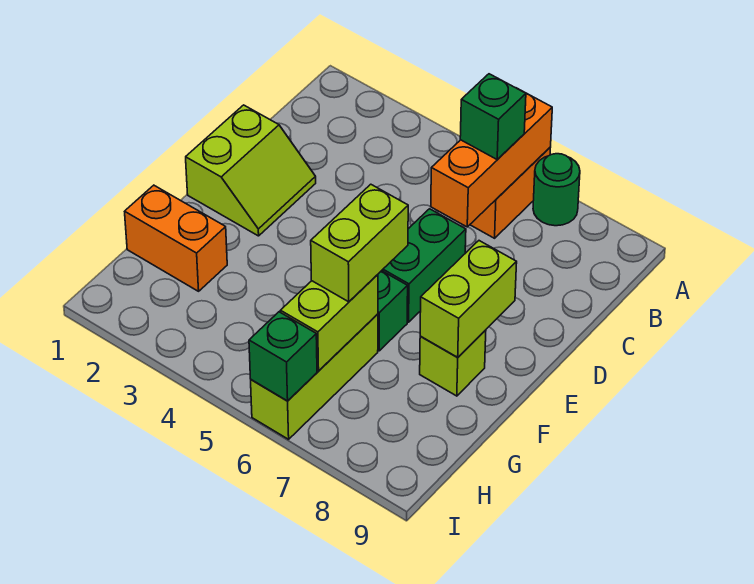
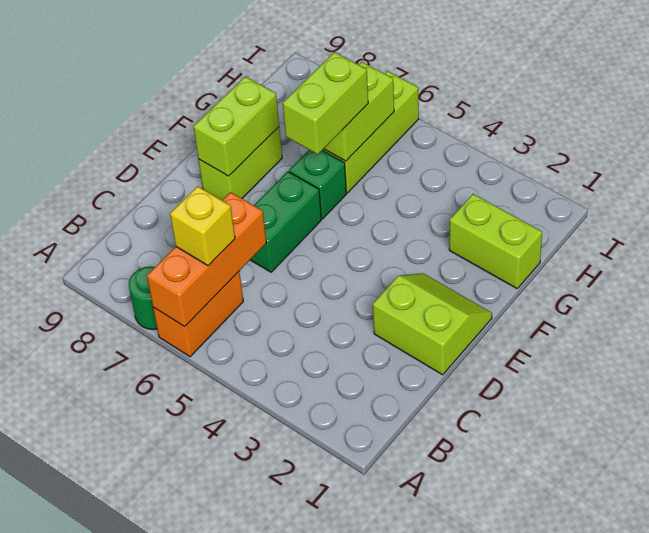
green 1x1 brick [460,74,526,159] -> yellow 1x1 brick [170,186,235,266]
lime 2x2 slope [186,105,316,236] -> lime 2x2 slope turned to [373,274,492,375]
lime 1x1 brick [420,330,486,396] -> lime 1x2 brick [198,127,282,200]
orange 1x2 brick [125,185,227,291] -> lime 1x2 brick [449,194,542,288]
green 1x1 brick [249,312,317,401] -> none

